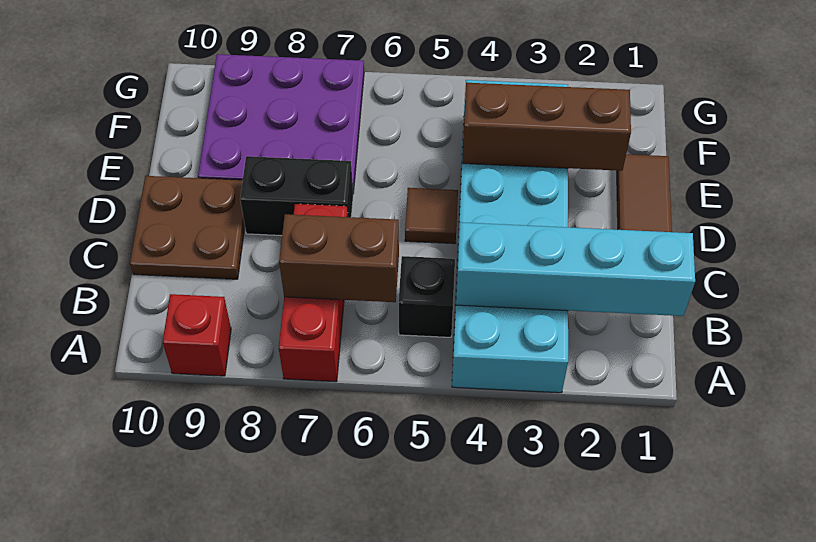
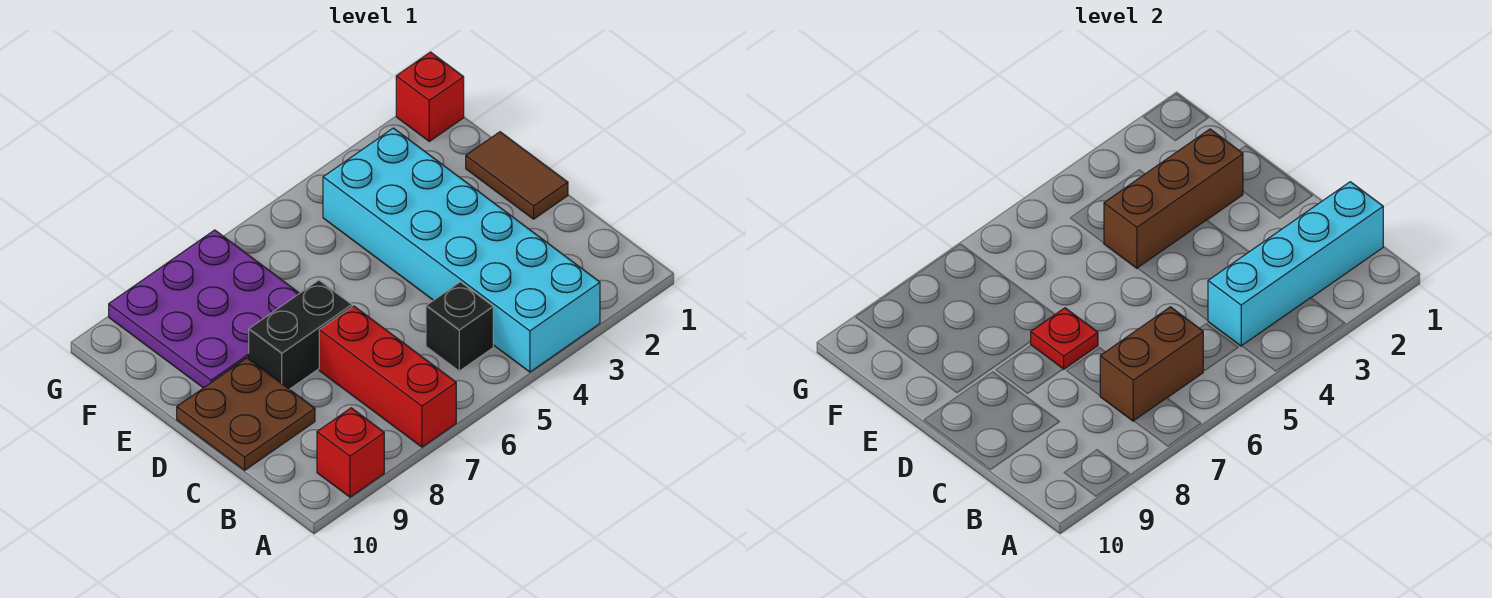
brown 1x1 tile [405,188,458,244] -> none
none -> red 1x1 plate [1031,308,1098,369]
none -> red 1x1 brick [396,52,464,141]

